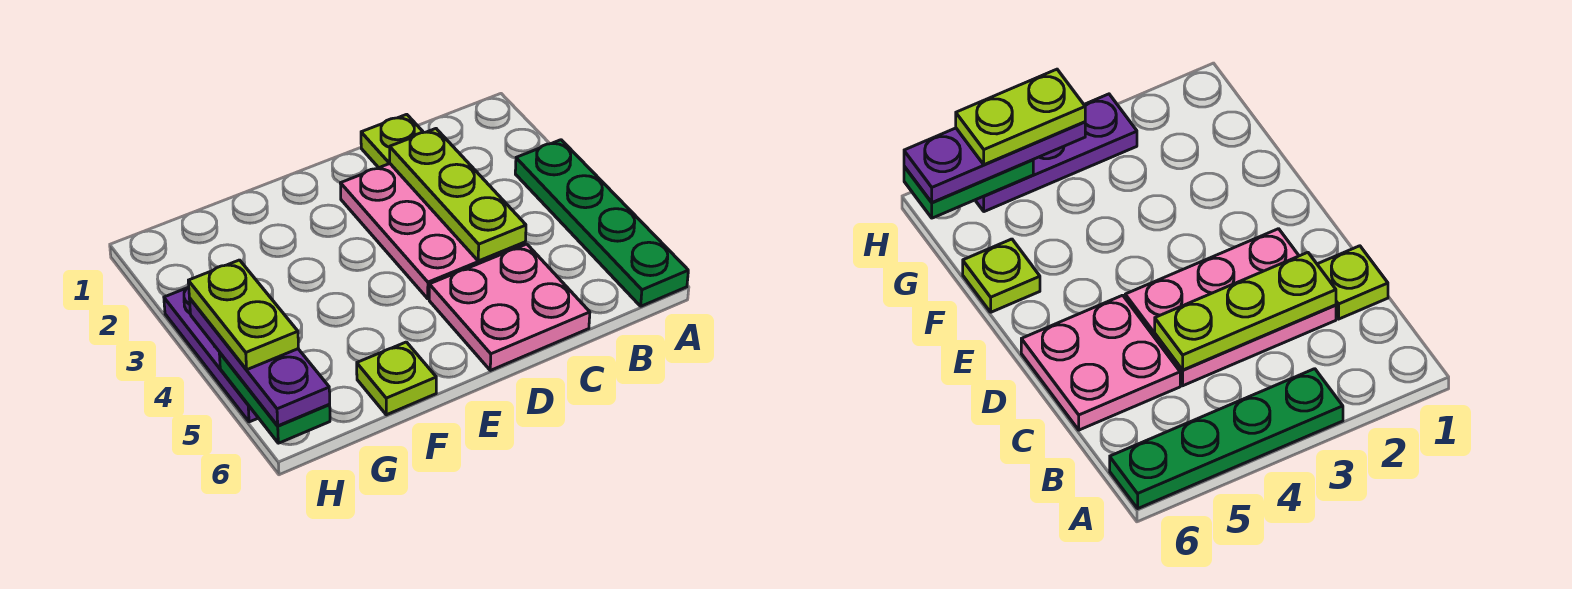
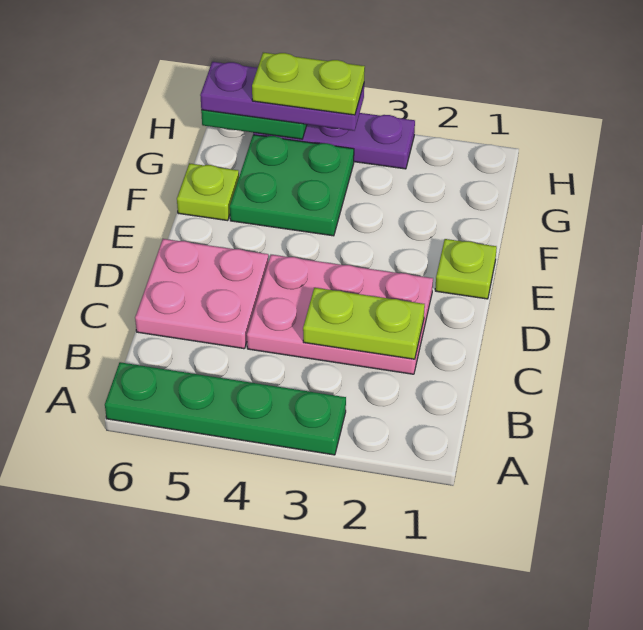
lime 1x1 plate [361,114,423,168] -> lime 1x1 plate moved to [435,239,497,299]
lime 1x3 plate [390,129,526,261] -> lime 1x2 plate [303,288,425,359]
none -> green 2x2 plate [230,135,354,236]

